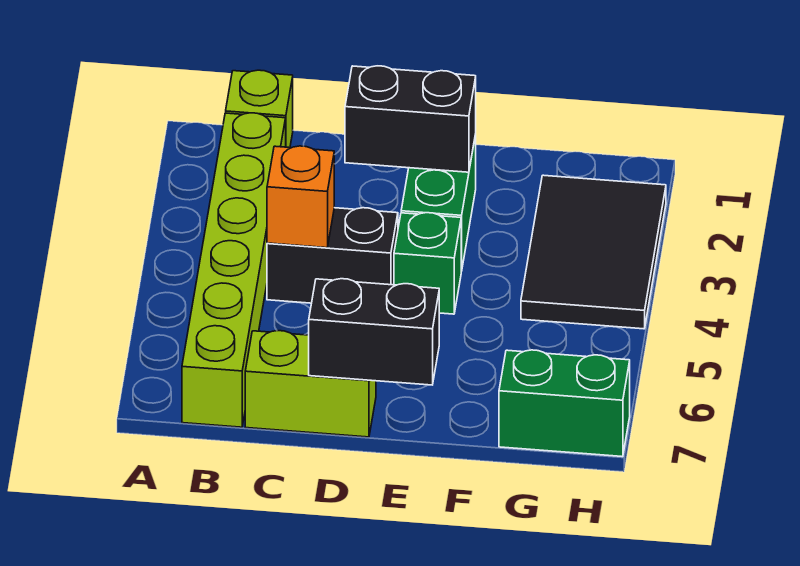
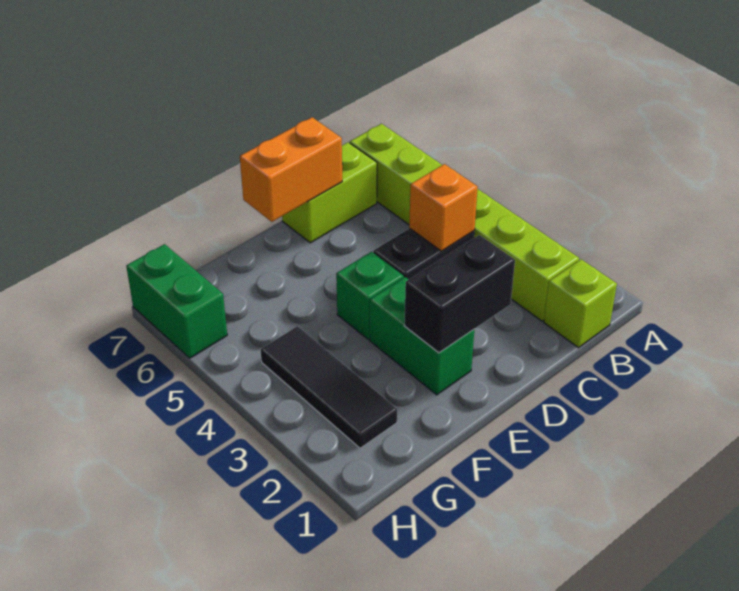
black 1x2 brick [309,279,439,385] -> orange 1x2 brick [240,117,342,222]
black 2x3 tile [521,175,666,329] -> black 1x3 tile [261,326,397,448]
green 1x2 brick [499,350,630,457] -> green 1x2 brick turned to [126,244,227,358]

